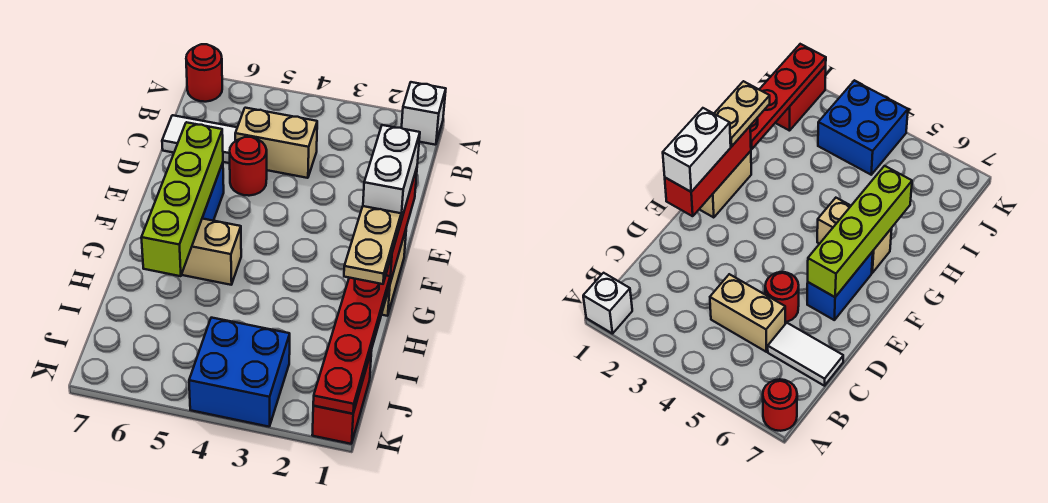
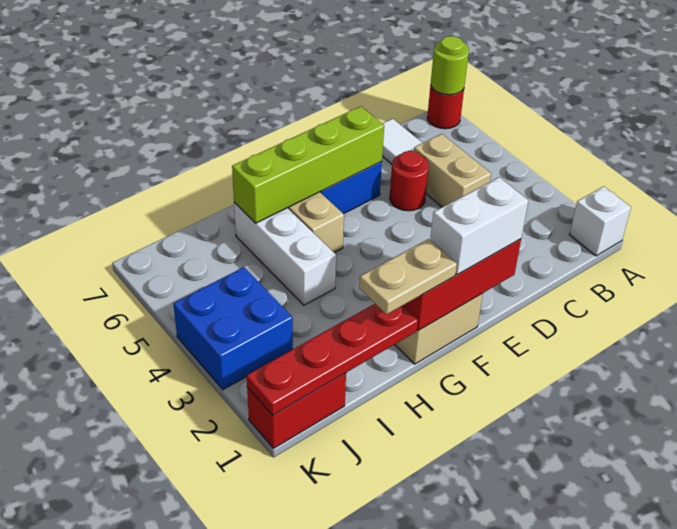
none -> lime 1x1 round brick [431,36,469,95]
none -> white 1x3 brick [234,202,336,305]

